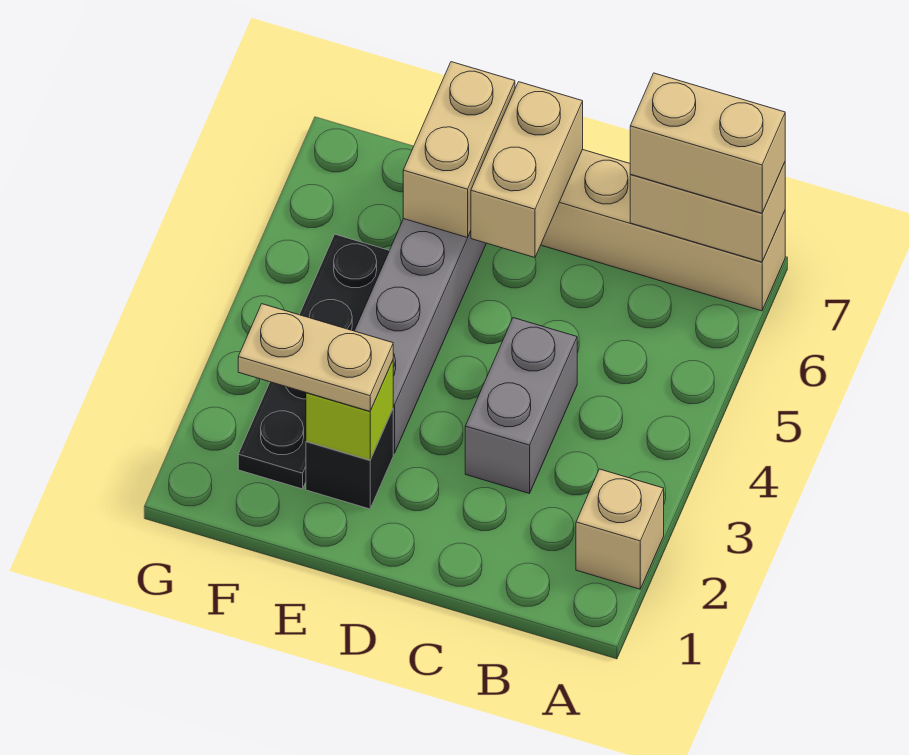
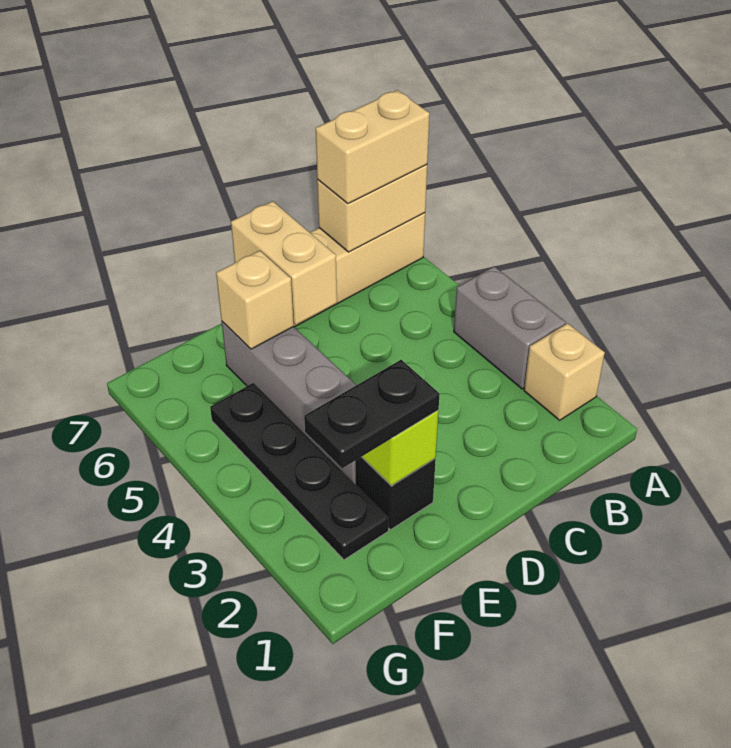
grey 1x2 brick [465,318,577,493] -> grey 1x2 brick moved to [454,267,566,389]
tan 1x2 plate [238,304,393,411] -> black 1x2 plate [304,360,440,468]
tan 1x2 brick [403,62,515,238] -> tan 1x1 brick [216,251,294,349]

